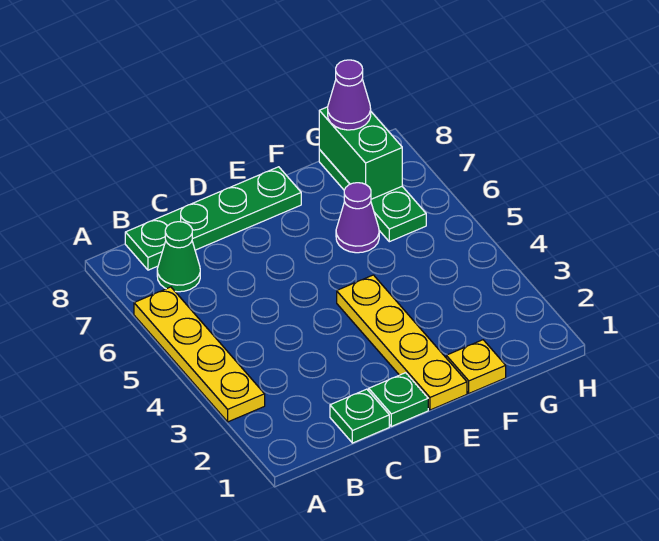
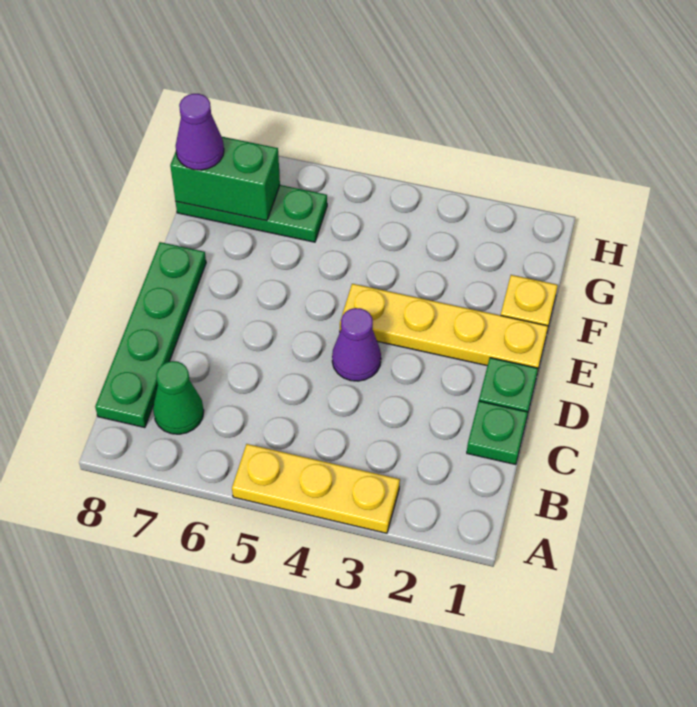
yellow 1x4 plate [134,287,265,422] -> yellow 1x3 plate [232,444,400,533]
purple 1x1 cone [336,183,379,253] -> purple 1x1 cone moved to [332,308,381,381]

